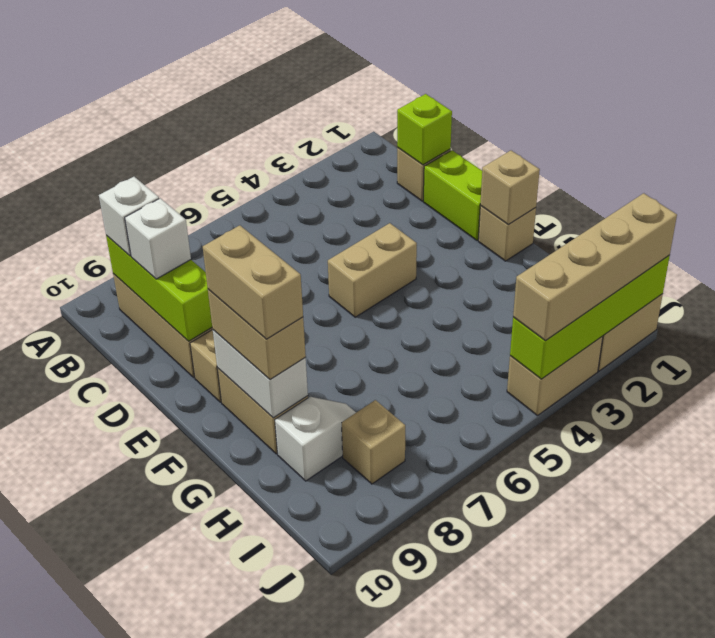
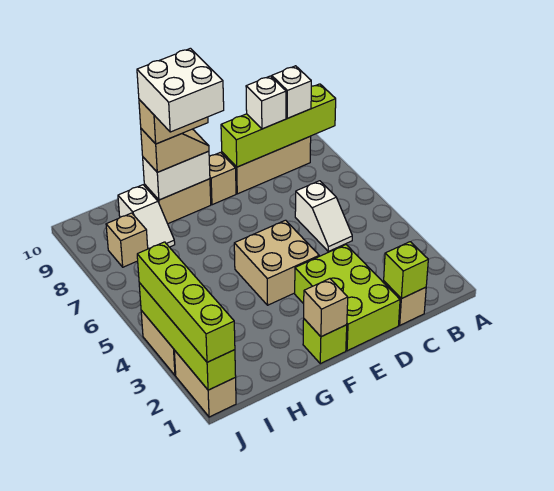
lime 1x3 brick [106,236,212,341] -> lime 1x4 brick [221,84,336,167]
none -> white 1x2 slope [295,181,352,251]
lime 1x2 brick [424,150,482,240] -> lime 2x3 brick [295,245,400,351]
tan 1x2 brick [328,223,417,317] -> tan 2x2 brick [234,220,319,305]
tan 1x1 brick [478,206,536,261] -> lime 1x1 brick [303,319,347,364]
none -> white 2x2 brick [137,48,224,132]
tan 1x2 brick [208,289,306,379] -> tan 1x2 slope [141,129,209,172]
tan 1x4 brick [513,193,677,341] -> lime 1x4 brick [137,242,235,362]

